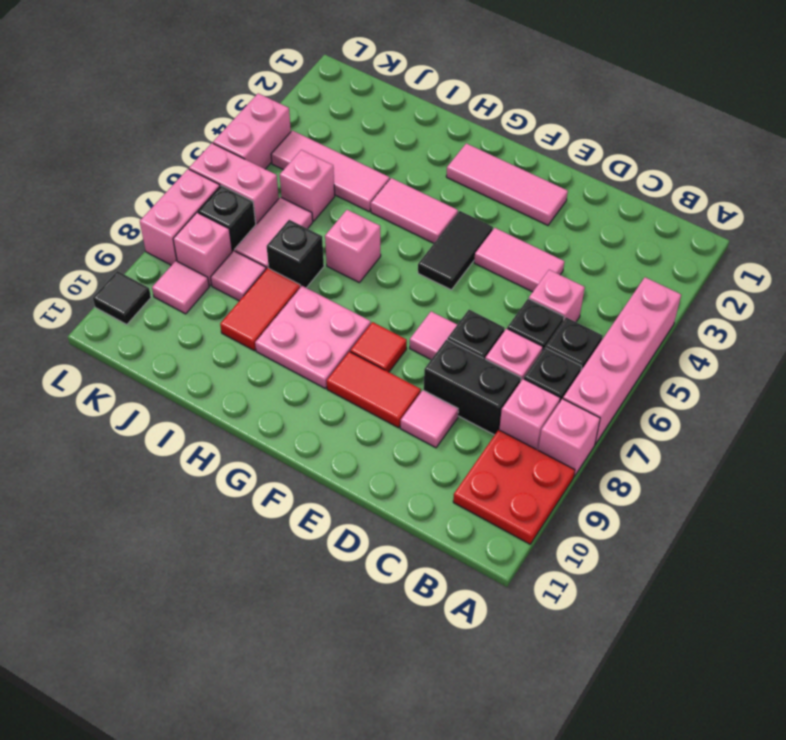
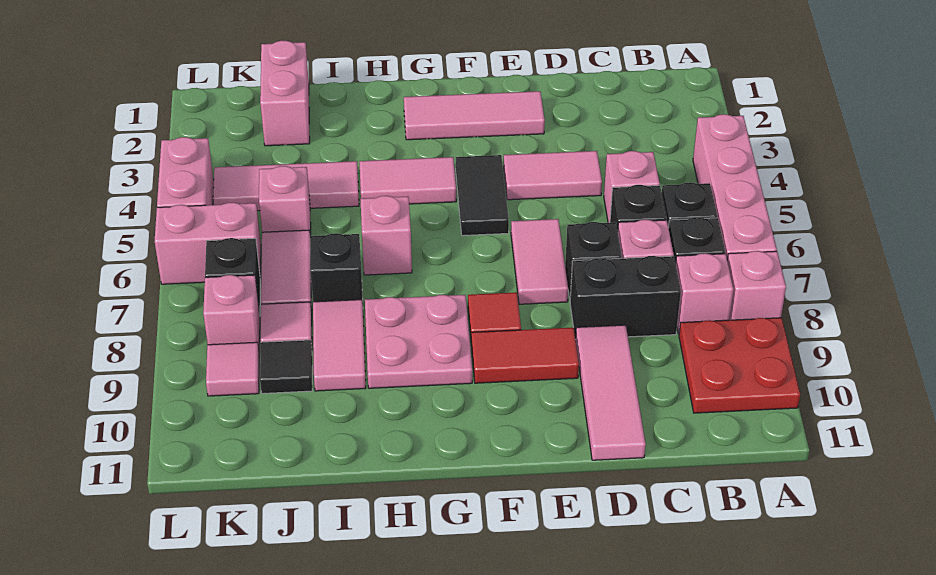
pink 1x1 tile [400,390,458,448] -> pink 1x3 tile [575,325,646,460]
pink 1x1 tile [410,311,457,359] -> pink 1x2 tile [511,219,568,304]
red 1x2 tile [220,268,300,351] -> pink 1x2 tile [313,300,366,391]
pink 1x2 brick [140,169,220,265] -> pink 1x2 brick moved to [260,41,310,146]
black 1x1 tile [93,271,151,324] -> black 1x1 tile moved to [260,340,312,394]

